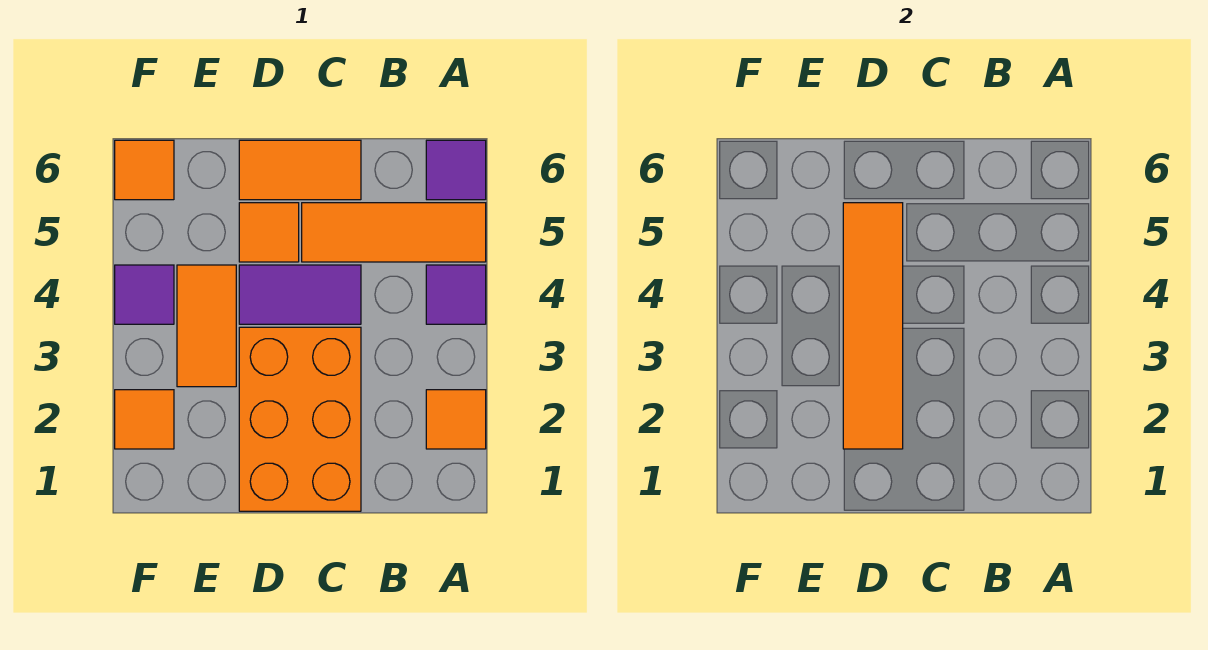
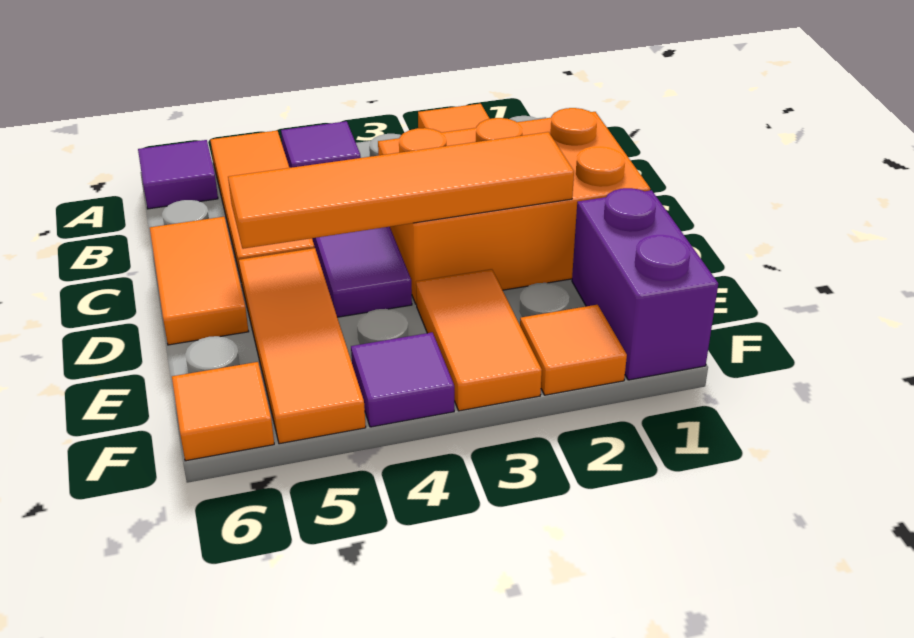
orange 1x1 tile [239,203,299,262] -> orange 1x3 tile [239,248,366,444]
none -> purple 1x2 brick [572,188,718,380]
orange 1x2 tile [177,265,236,387] -> orange 1x2 tile turned to [416,269,542,411]

